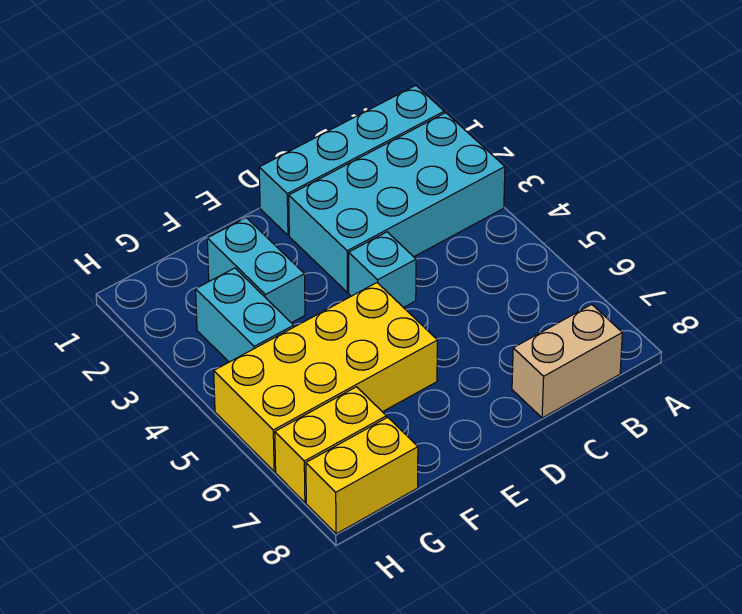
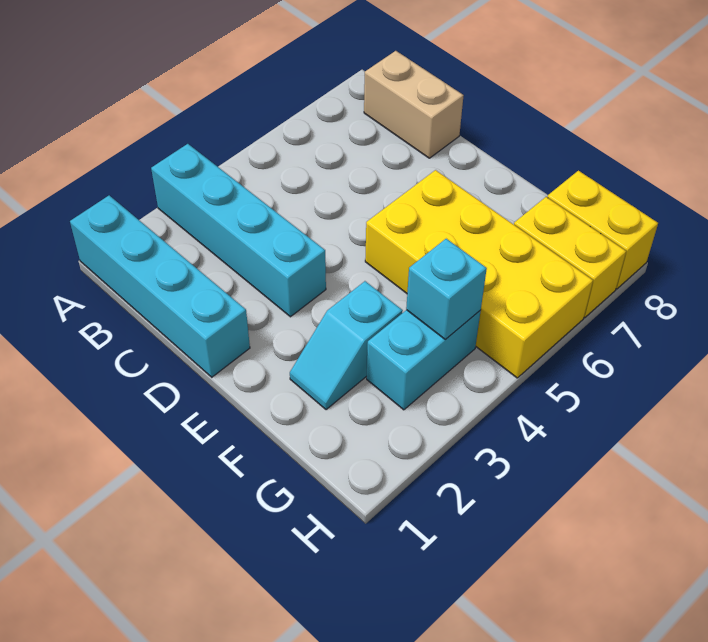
cyan 2x4 brick [289,113,505,292] -> cyan 1x4 brick [151,144,326,317]
cyan 1x1 brick [349,232,416,308] -> cyan 1x1 brick moved to [406,239,487,340]
cyan 1x2 brick [207,218,305,323] -> cyan 1x2 slope [290,281,403,410]

